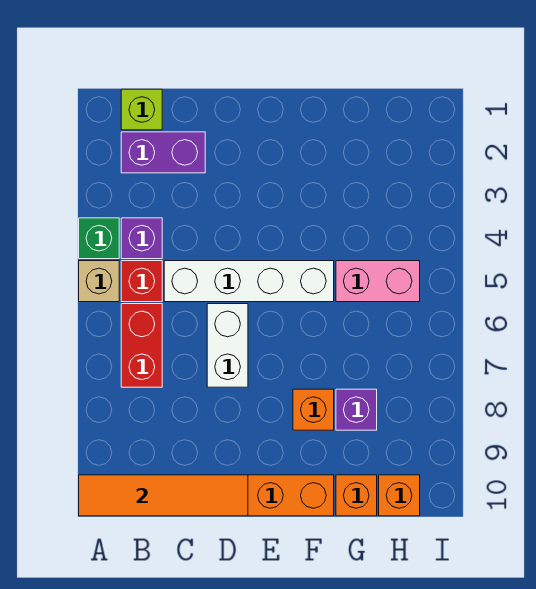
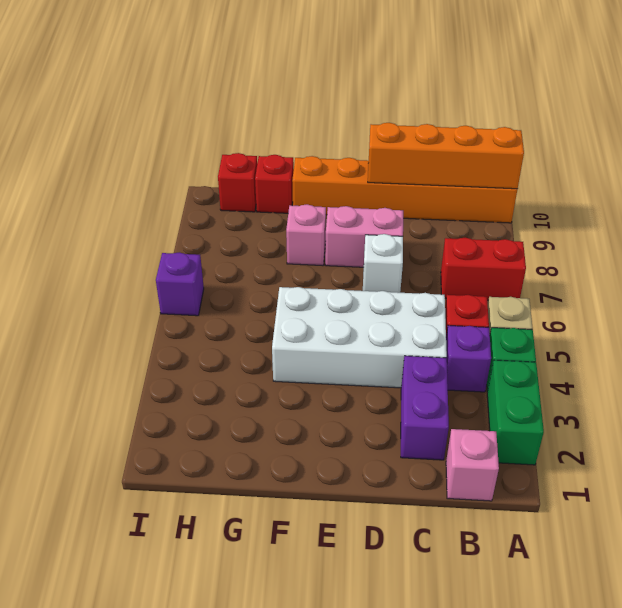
none -> green 1x2 brick [487,360,544,465]
orange 1x4 tile [79,475,248,516] -> orange 1x4 brick [368,123,524,189]
lime 1x1 brick [121,89,162,130] -> pink 1x1 brick [446,429,499,501]
purple 1x2 brick [121,132,205,173] -> purple 1x2 brick turned to [401,356,449,460]
red 1x2 brick [121,304,162,387] -> red 1x2 brick turned to [441,238,526,300]
white 1x4 brick [164,261,334,302] -> white 2x4 brick [272,287,447,388]
white 1x2 brick [207,304,248,387] -> white 1x1 brick [363,234,403,293]
orange 1x1 brick [293,389,334,430] -> pink 1x1 brick [286,204,326,266]
pink 1x2 brick [336,261,420,302] -> pink 1x2 brick moved to [325,206,403,267]
purple 1x1 brick [336,389,377,430] -> purple 1x1 brick moved to [156,252,204,316]
orange 1x1 brick [336,475,377,516] -> red 1x1 brick [255,155,294,213]
orange 1x1 brick [379,475,420,516] -> red 1x1 brick [218,153,257,212]

